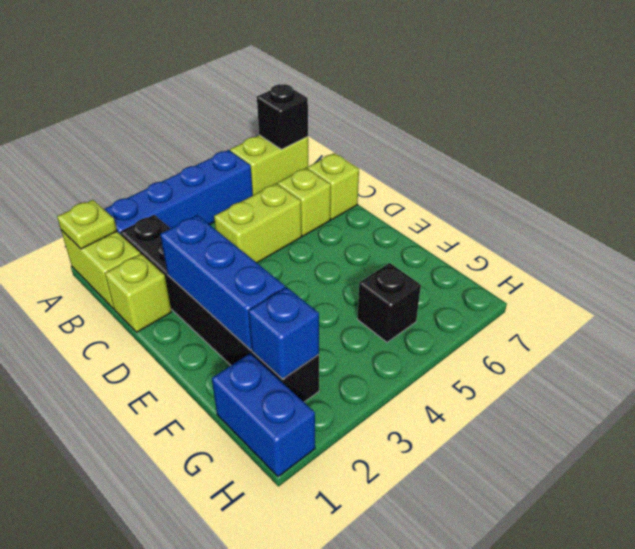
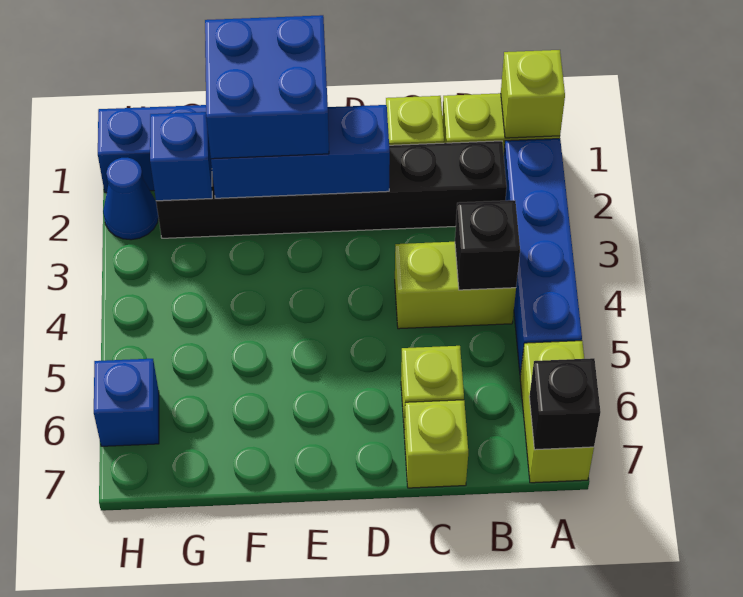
lime 1x1 plate [57,200,117,249] -> lime 1x1 brick [501,50,565,138]
lime 1x2 brick [214,183,302,263] -> lime 1x2 brick turned to [395,242,516,329]
none -> blue 2x2 brick [205,15,329,159]
black 1x1 brick [357,263,421,342] -> black 1x1 brick moved to [455,200,520,290]
none -> blue 1x1 cone [103,158,158,240]
none -> blue 1x1 brick [94,359,159,446]

